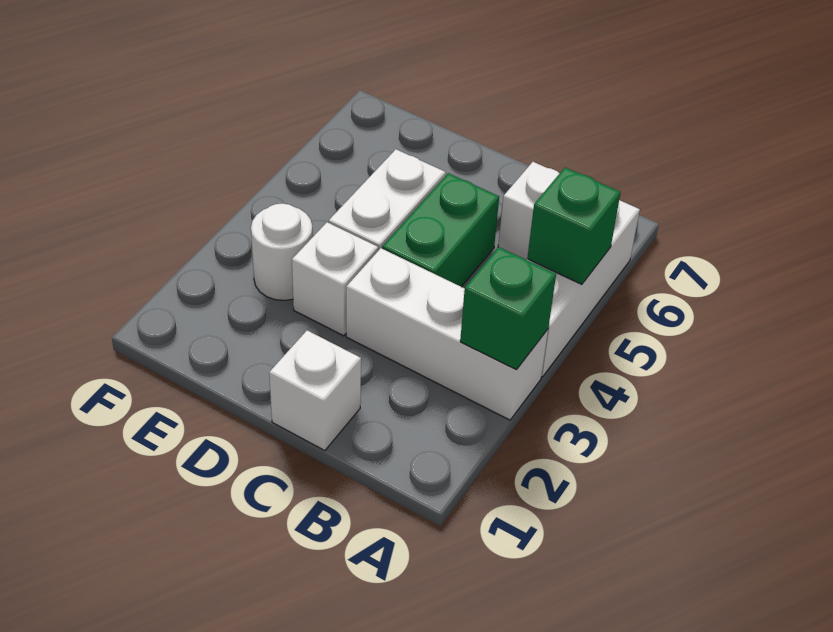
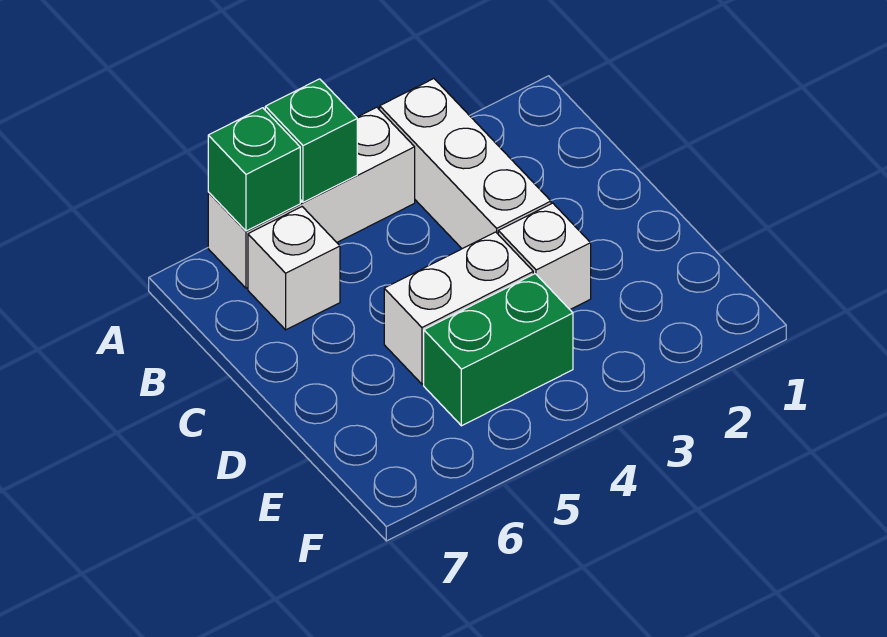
green 1x1 brick [460,247,556,370] -> green 1x1 brick moved to [208,108,300,231]
white 1x1 brick [269,330,361,451] -> none
green 1x2 brick [382,173,499,287] -> green 1x2 brick moved to [424,274,573,426]
white 1x1 round brick [251,203,313,300] -> none

